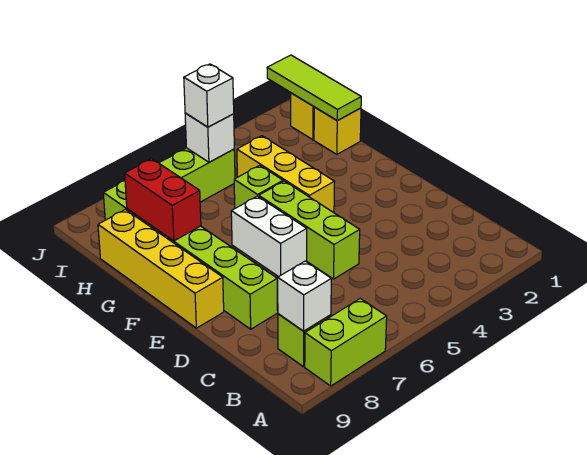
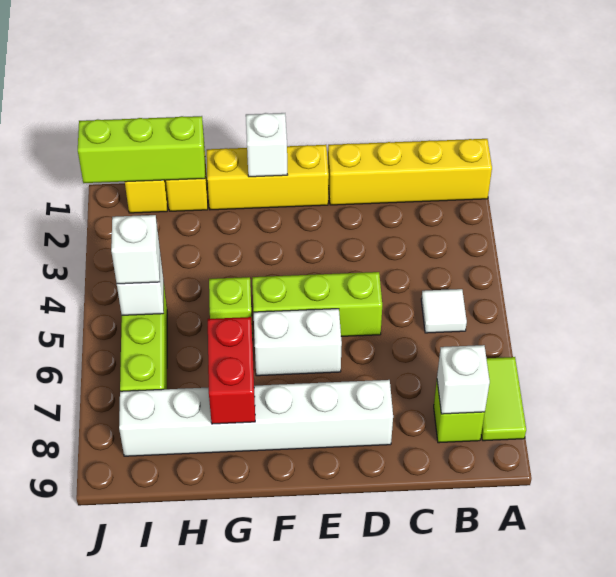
lime 1x2 brick [305,299,387,386] -> lime 1x2 tile [481,357,526,441]
none -> white 1x1 tile [421,289,467,333]
lime 1x6 brick [103,181,278,329] -> white 1x6 brick [119,380,393,456]
yellow 1x4 brick [98,210,224,328] -> yellow 1x4 brick moved to [328,139,492,205]
none -> white 1x1 brick [246,113,288,177]
yellow 1x3 brick [237,136,335,213] -> yellow 1x3 brick moved to [207,145,329,210]
red 1x2 brick [125,159,201,241] -> red 1x2 brick turned to [208,317,255,424]
lime 1x3 tile [267,55,361,121] -> lime 1x3 brick [78,116,205,183]

